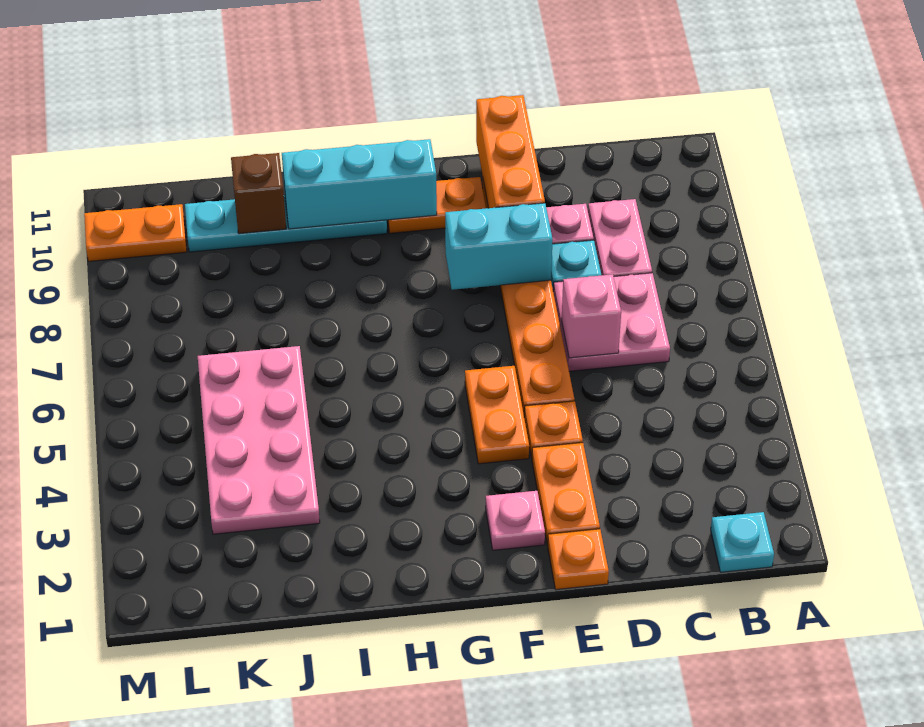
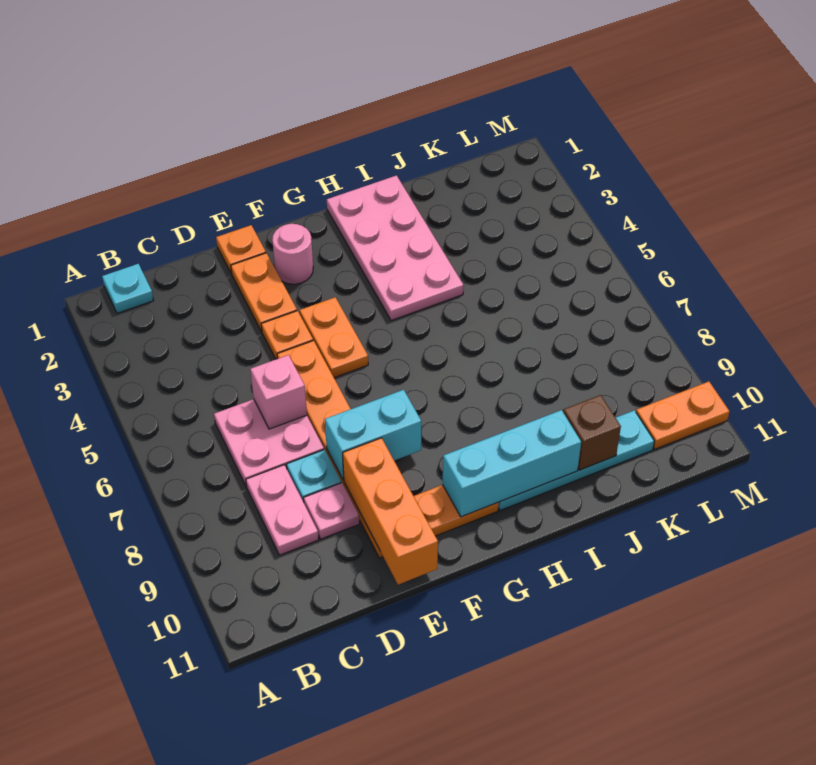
pink 1x1 plate [486,491,545,550] -> pink 1x1 round brick [272,224,313,284]
pink 2x4 plate [198,346,320,534] -> pink 2x4 plate moved to [327,176,463,321]

